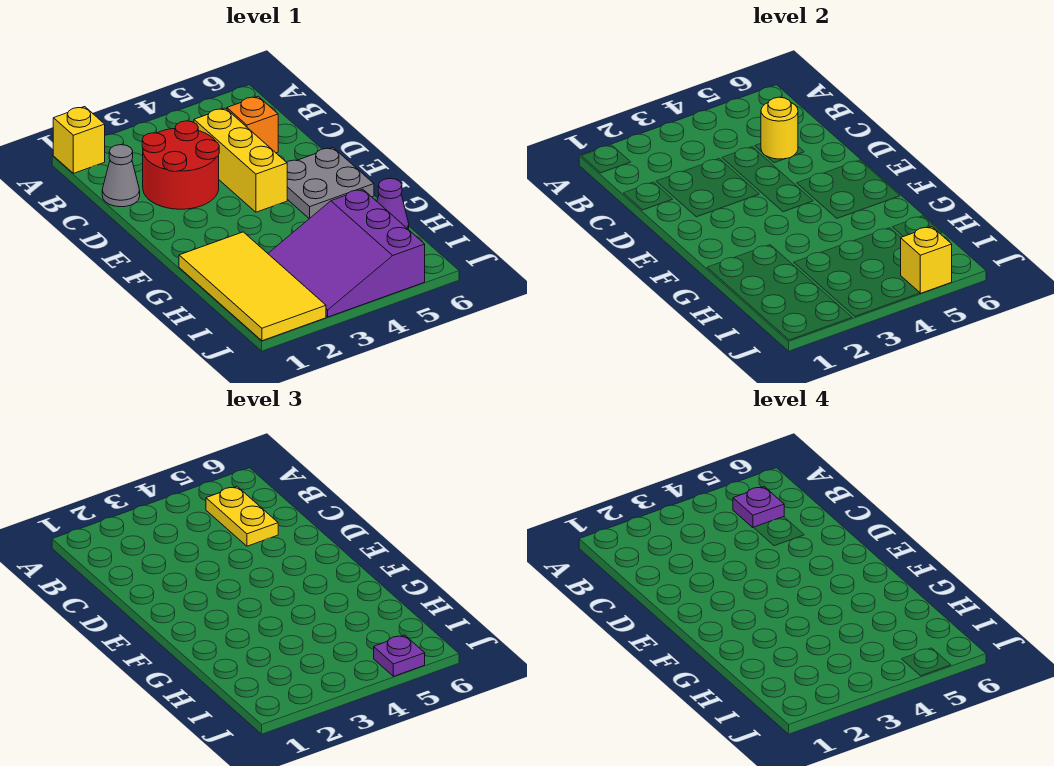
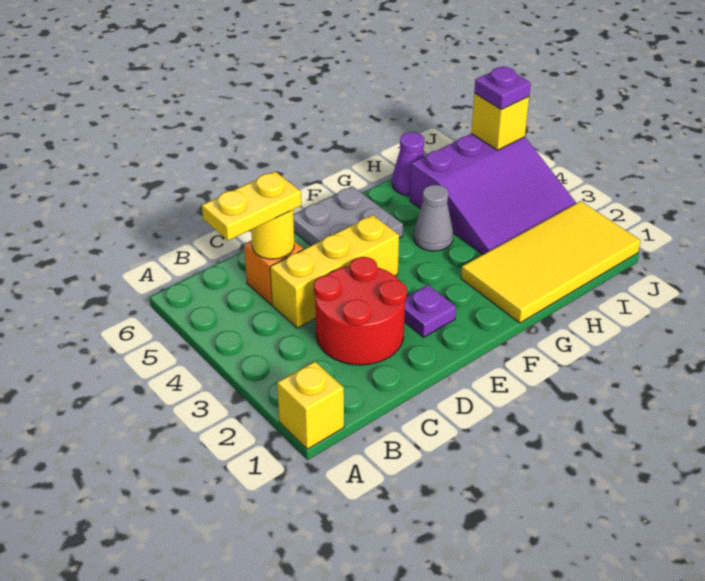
purple 1x1 plate [733,487,784,528] -> purple 1x1 plate moved to [404,285,456,337]
grey 1x1 cone [102,145,140,207] -> grey 1x1 cone moved to [414,185,453,251]

